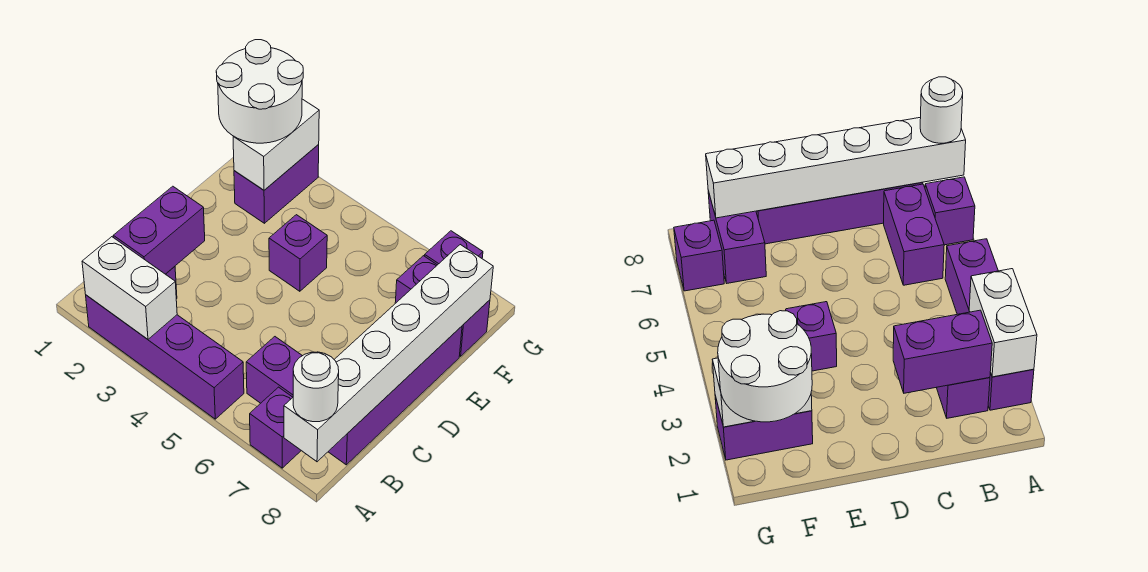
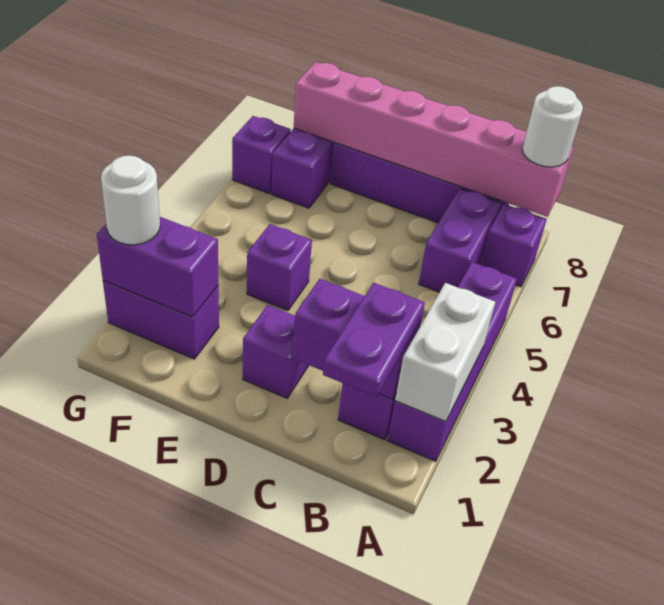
white 1x6 brick [284,245,493,462] -> pink 1x6 brick [294,62,574,217]
none -> purple 1x2 plate [323,283,425,397]
none -> purple 1x1 brick [243,305,309,398]
white 2x2 round brick [216,40,303,143] -> white 1x1 round brick [101,156,160,245]
white 1x2 brick [233,99,319,190] -> purple 1x2 brick [97,217,218,317]

